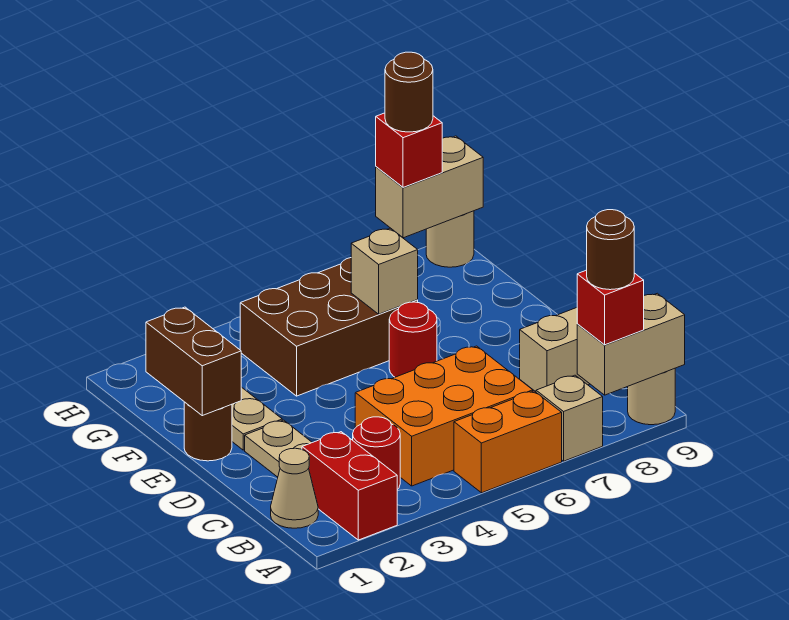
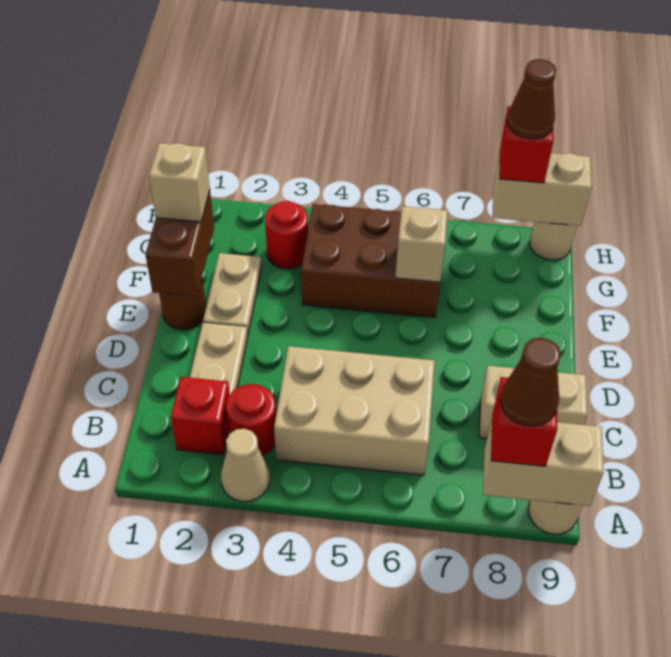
red 1x2 brick [302,432,397,540] -> red 1x1 brick [171,377,230,455]
orange 1x2 brick [454,391,562,493] -> none
tan 1x1 brick [536,375,603,461] -> tan 1x1 brick moved to [149,143,210,222]
brown 1x1 round brick [587,210,634,290] -> brown 1x1 cone [500,338,561,426]
tan 1x1 cone [271,448,318,528] -> tan 1x1 cone moved to [221,429,270,501]
orange 2x3 brick [355,346,533,486] -> tan 2x3 brick [274,346,435,475]
red 1x1 round brick [389,302,437,377] -> red 1x1 round brick moved to [265,201,308,269]
brown 1x1 round brick [385,52,433,132] -> brown 1x1 cone [507,59,556,139]

